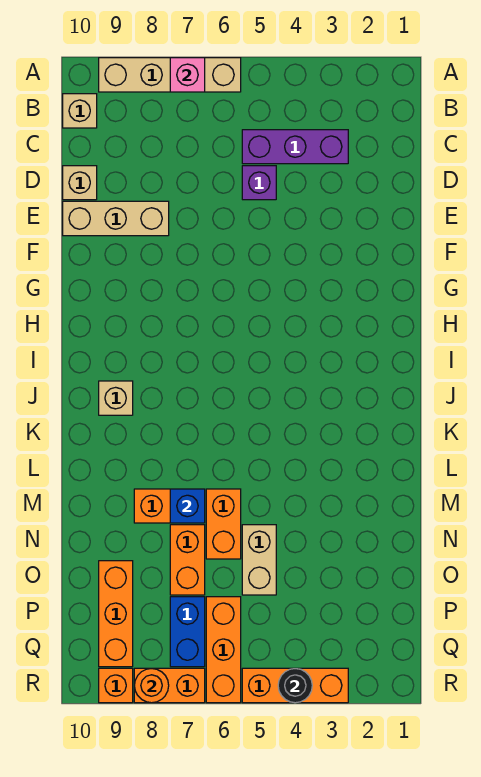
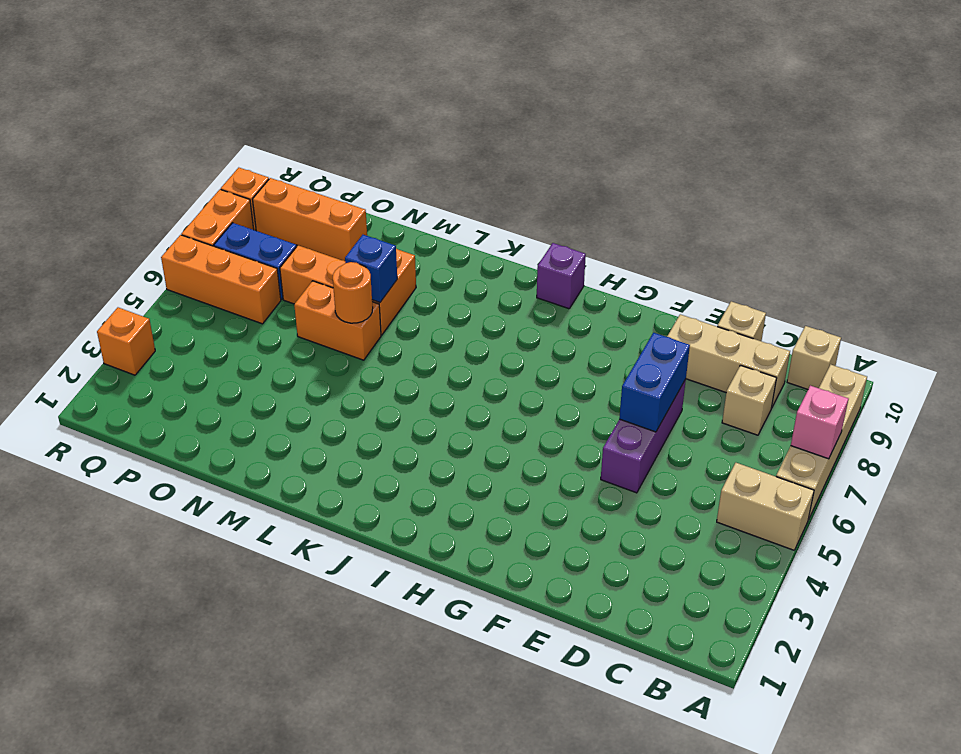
purple 1x3 brick [242,130,348,164] -> purple 1x3 brick moved to [601,379,686,493]
purple 1x1 brick [242,166,276,200] -> purple 1x1 brick moved to [537,243,586,309]
none -> blue 1x2 brick [619,333,690,432]
tan 1x3 brick [63,201,169,236] -> tan 1x3 brick turned to [667,314,790,407]
tan 1x1 brick [99,381,133,415] -> tan 1x1 brick moved to [722,365,776,435]
tan 1x2 brick [242,525,276,595] -> tan 1x2 brick moved to [717,463,814,550]
orange 1x3 brick [242,668,348,703] -> orange 1x1 brick [97,307,155,375]
black 1x1 round brick [278,669,312,703] -> none
orange 1x1 round brick [134,669,169,703] -> orange 1x1 round brick moved to [333,262,373,323]

